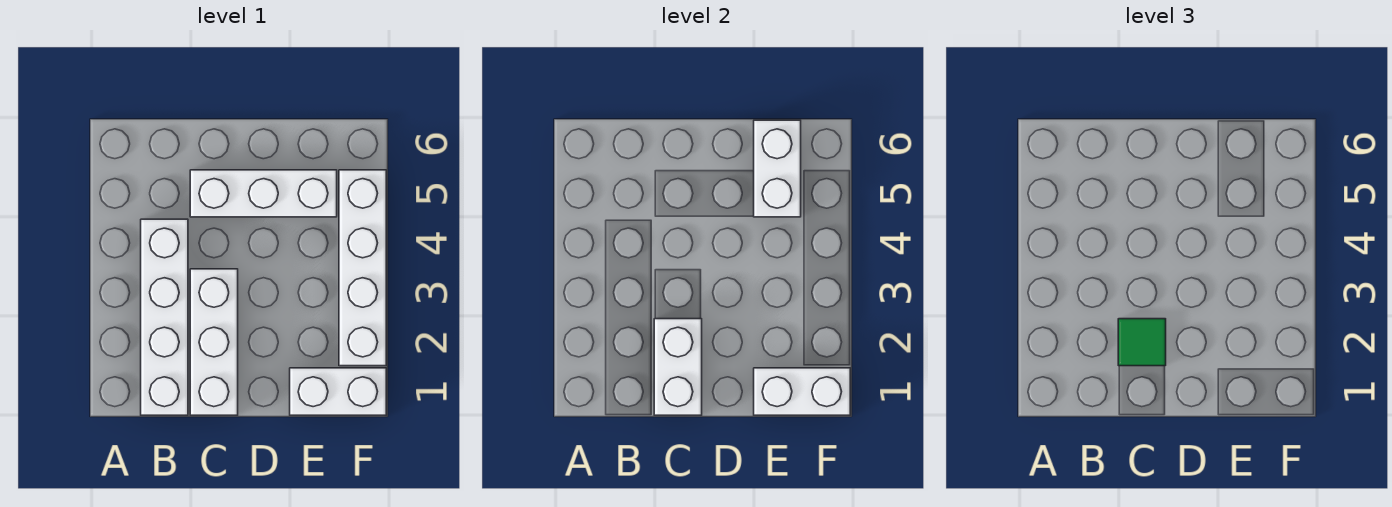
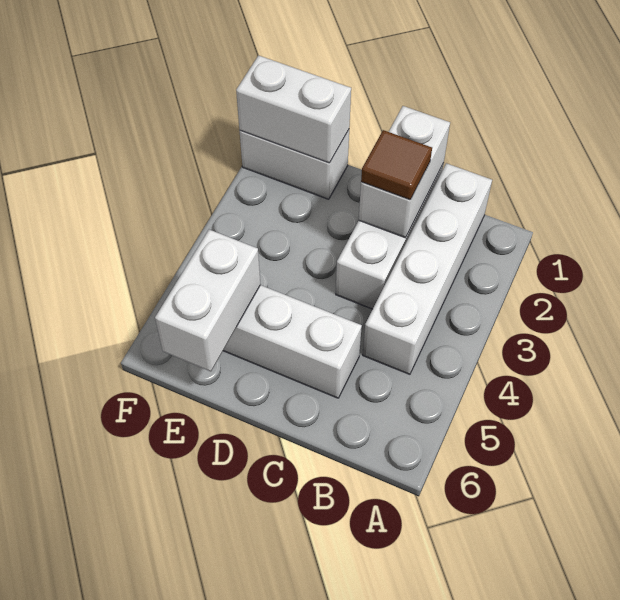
green 1x1 tile [1118,319,1166,366] -> brown 1x1 tile [361,130,432,200]
white 1x4 brick [339,170,386,366] -> none

